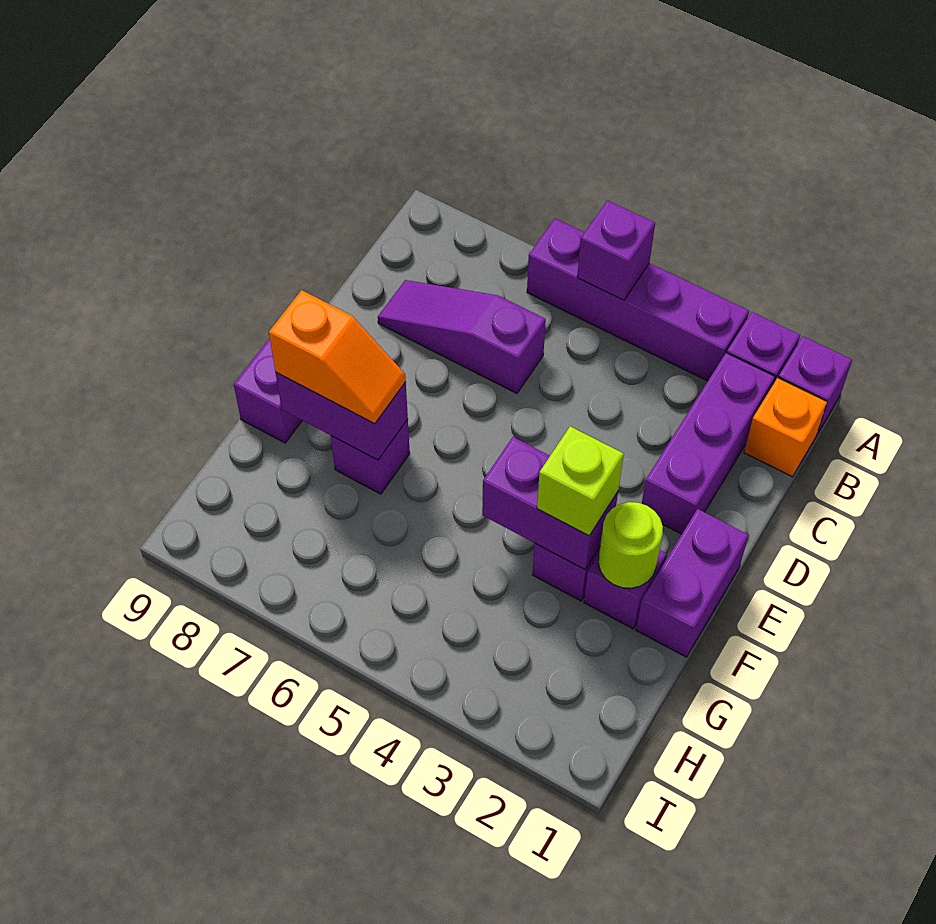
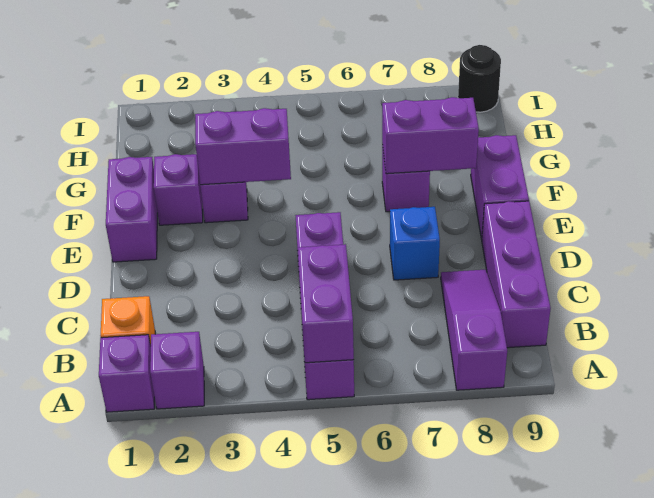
purple 1x4 brick [527,219,749,381] -> purple 1x4 brick turned to [295,212,354,400]
purple 1x1 brick [577,200,655,300] -> purple 1x2 brick [298,244,354,363]
purple 1x3 brick [642,353,775,534] -> purple 1x3 brick moved to [482,201,551,348]
purple 1x3 slope [378,280,546,393] -> purple 1x3 slope turned to [441,270,507,390]
none -> blue 1x1 brick [390,207,440,280]
lime 1x1 round brick [599,502,663,588] -> none
lime 1x1 brick [537,426,624,536] -> none
orange 1x2 slope [269,290,406,424] -> none
none -> black 1x1 round brick [458,45,501,112]

